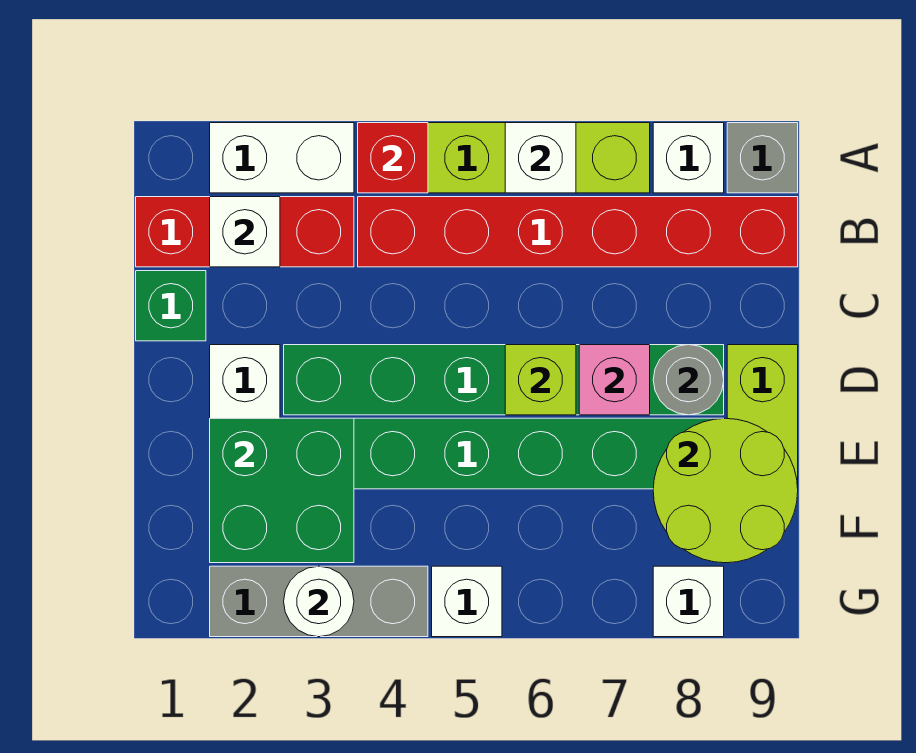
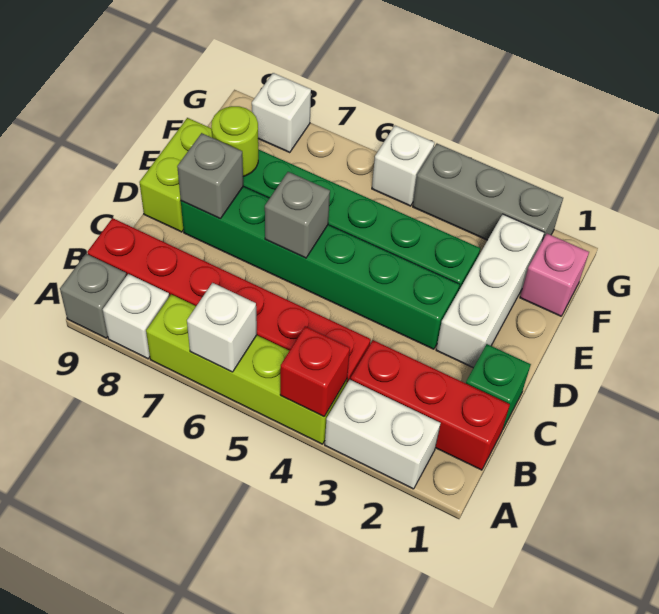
white 1x1 brick [210,197,280,267] -> none
lime 1x1 brick [505,345,576,415] -> grey 1x1 brick [265,172,330,258]
pink 1x1 brick [579,345,650,415] -> pink 1x1 brick moved to [520,234,589,316]
grey 1x1 round brick [653,345,724,415] -> grey 1x1 brick [177,133,243,219]
green 2x2 brick [210,418,354,563] -> none
lime 2x2 round brick [653,418,798,563] -> lime 1x1 round brick [211,106,258,177]
white 1x1 round brick [284,566,354,637] -> none

